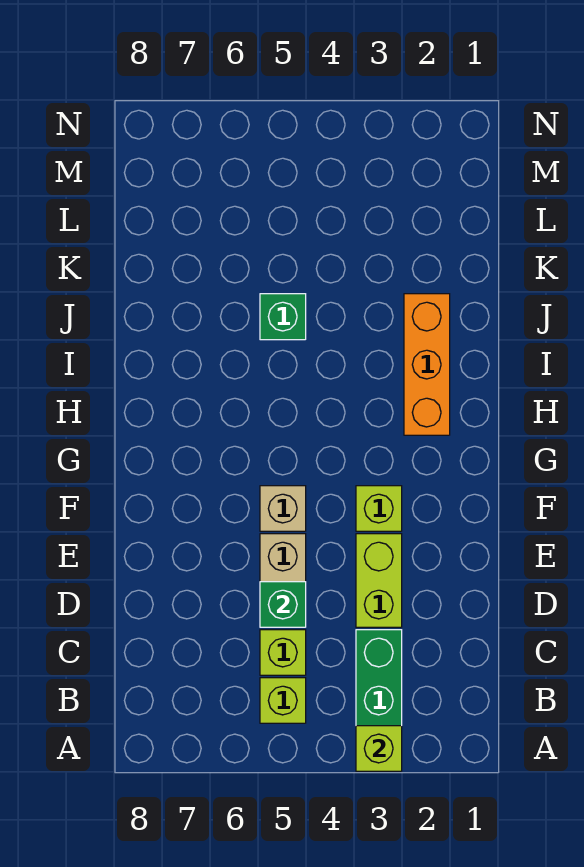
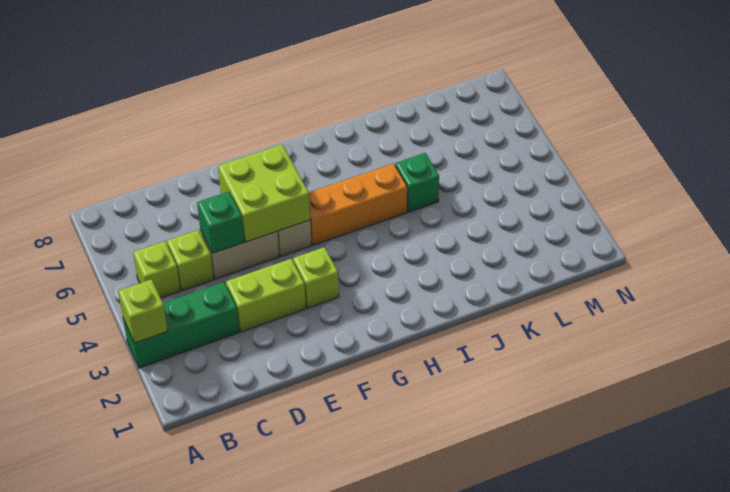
none -> lime 2x2 brick [218,144,310,242]
orange 1x3 brick [404,294,450,435] -> orange 1x3 brick moved to [309,164,407,245]

